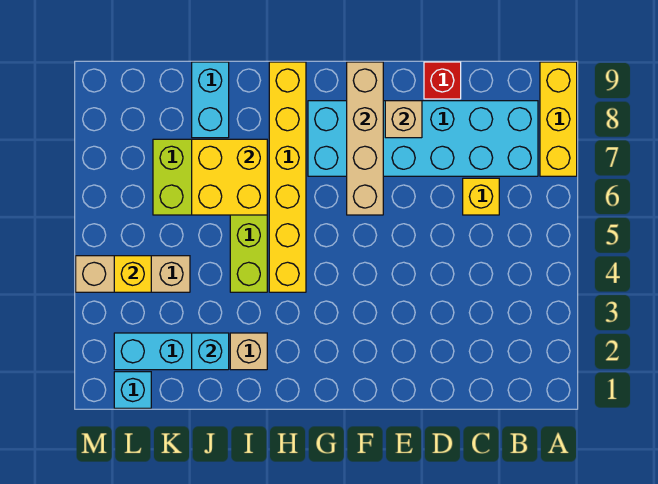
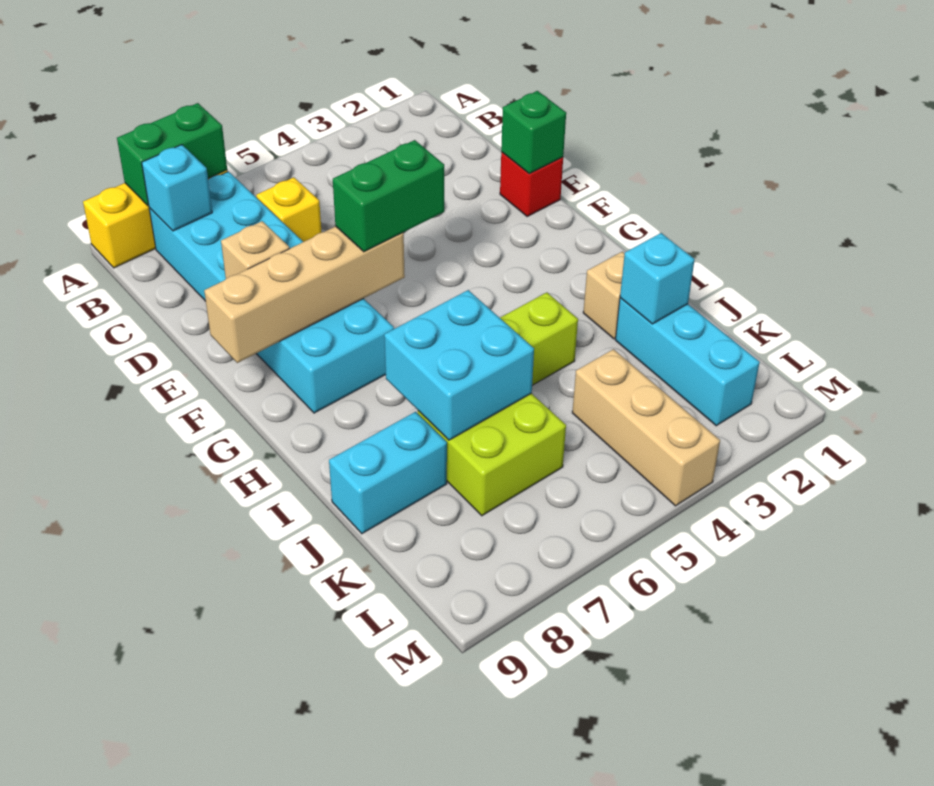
none -> green 1x2 brick [117,103,227,206]
red 1x1 brick [424,62,461,99] -> red 1x1 brick moved to [500,152,563,216]
none -> green 1x1 brick [501,91,566,174]
none -> green 1x2 brick [333,140,444,252]
yellow 1x6 brick [269,62,306,292] -> none
yellow 2x2 brick [192,139,267,215] -> cyan 2x2 brick [384,290,534,440]
cyan 1x1 brick [114,372,151,408] -> cyan 1x1 brick moved to [142,145,212,231]
yellow 1x1 brick [114,256,151,292] -> none

